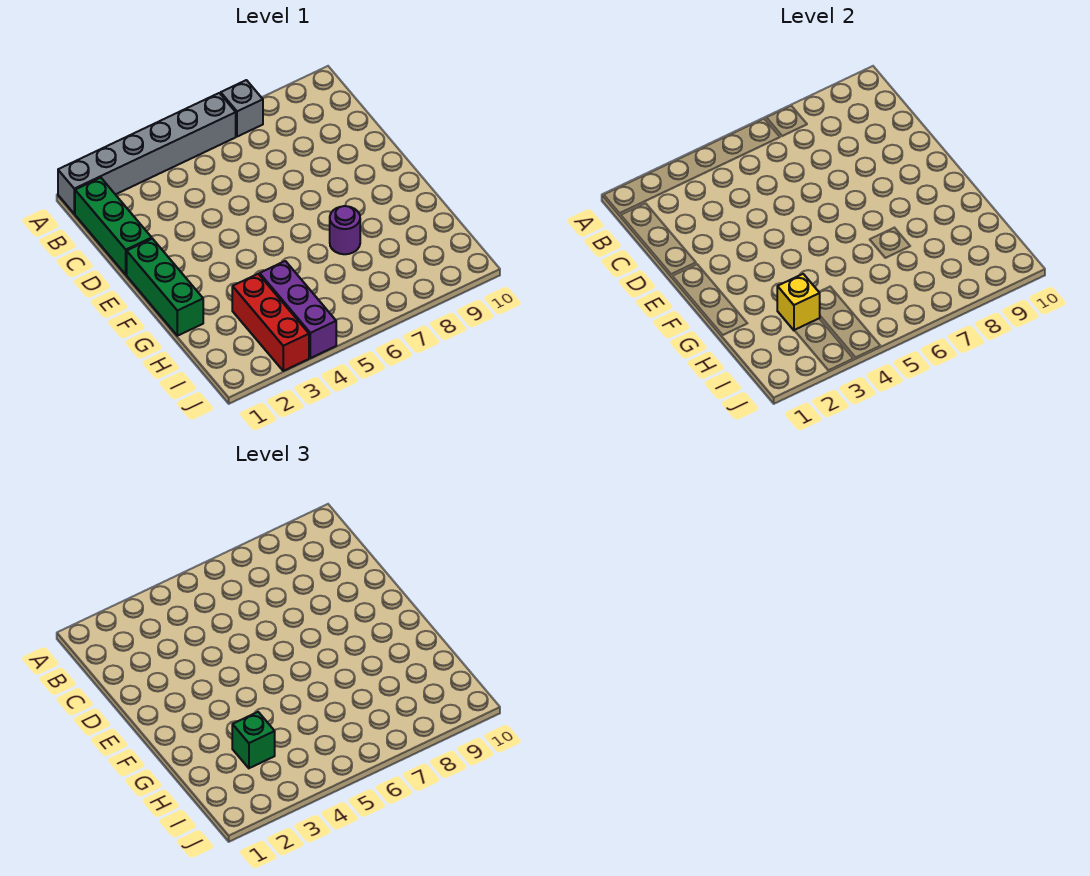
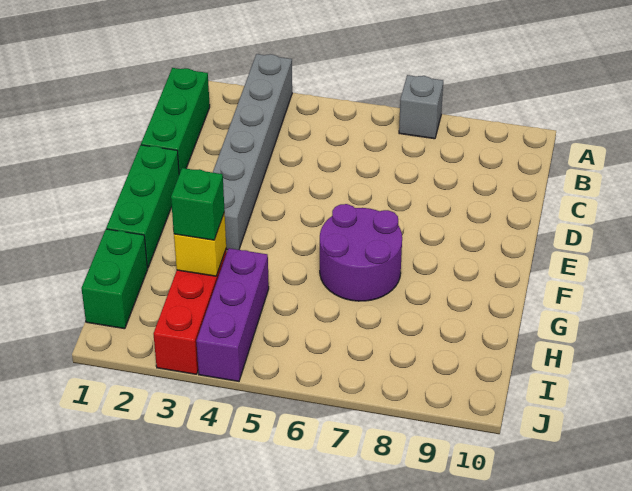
grey 1x6 brick [58,93,236,214] -> grey 1x6 brick turned to [213,54,292,250]
purple 1x1 round brick [330,206,360,254] -> purple 2x2 round brick [320,204,402,301]
none -> green 1x2 brick [81,229,148,329]

